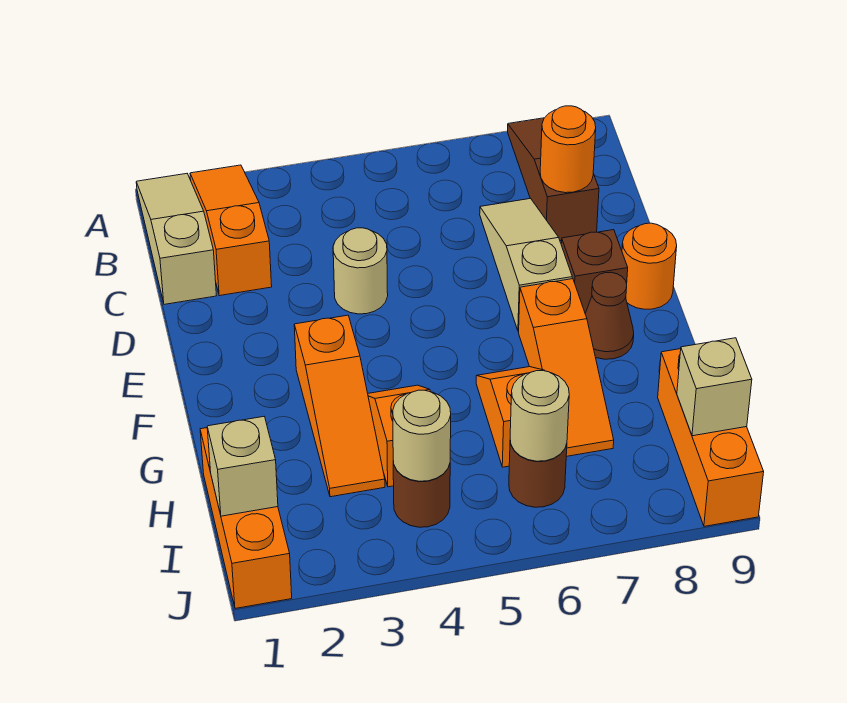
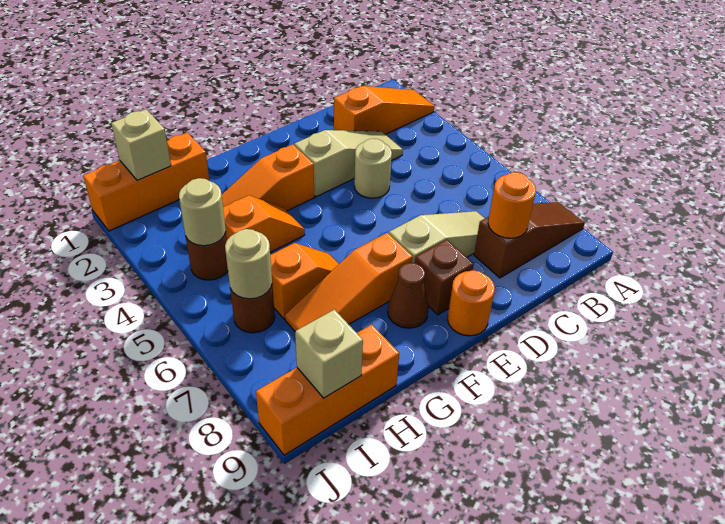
tan 1x3 slope [136,174,216,304] -> tan 1x3 slope moved to [294,130,403,197]

